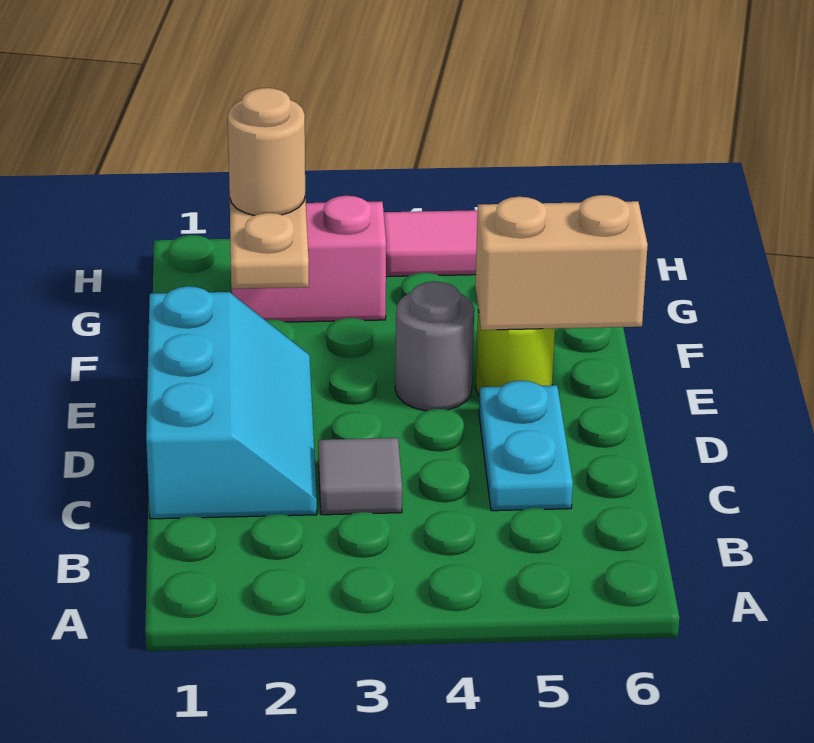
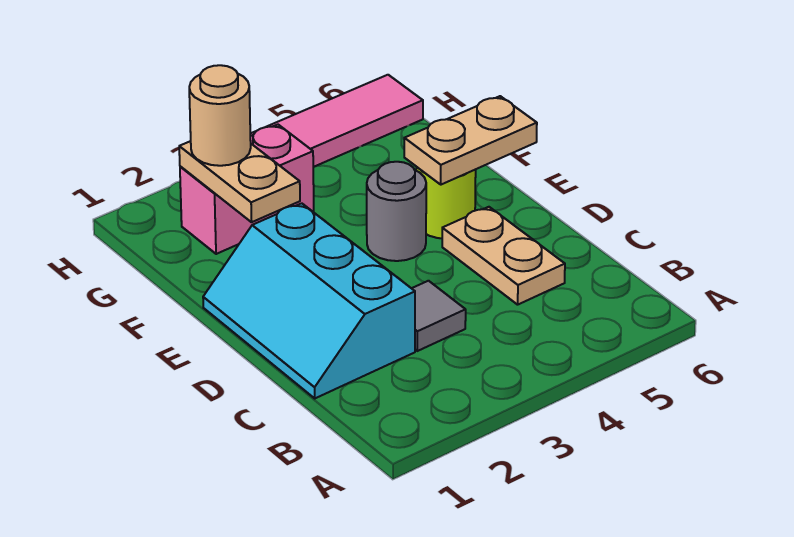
cyan 2x3 slope [146,286,317,519] -> cyan 2x3 slope turned to [203,203,415,398]
cyan 1x2 plate [479,380,573,511] -> tan 1x2 plate [442,207,565,305]
tan 1x2 brick [475,195,648,330] -> tan 1x2 plate [404,96,537,185]

